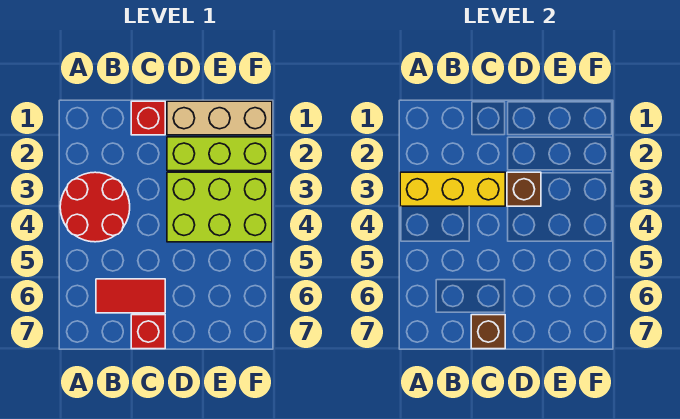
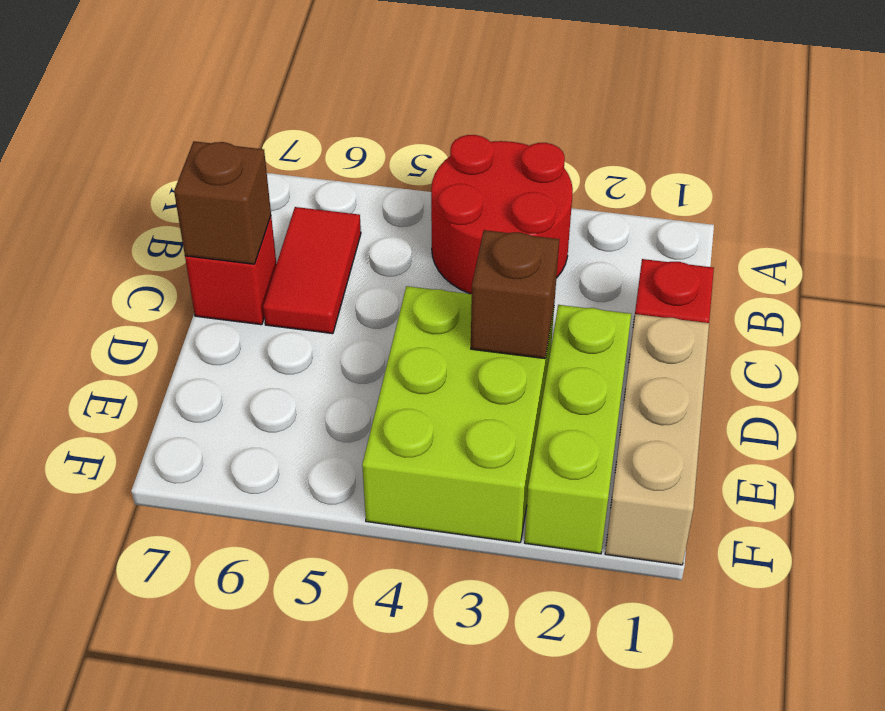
yellow 1x3 brick [400,172,505,206] -> none

